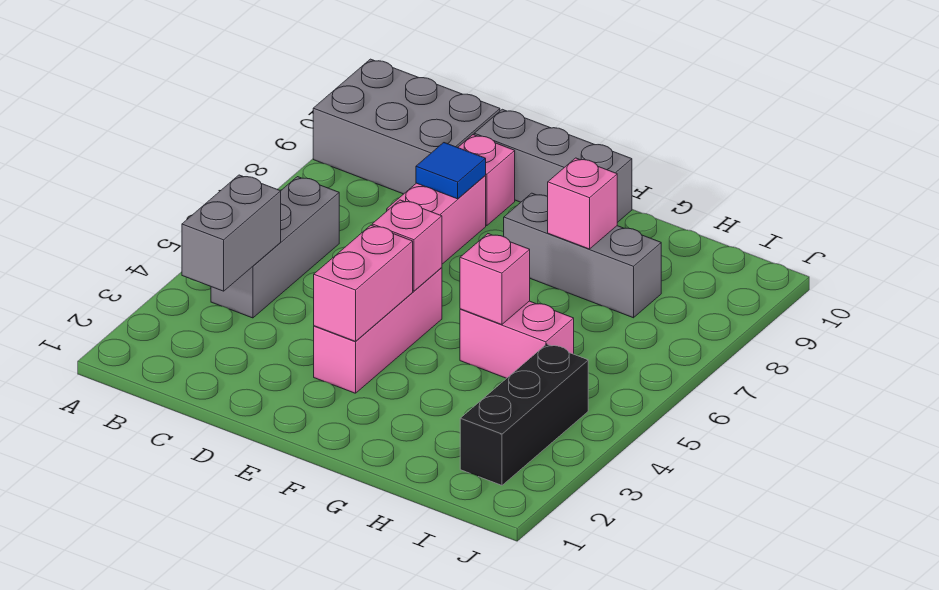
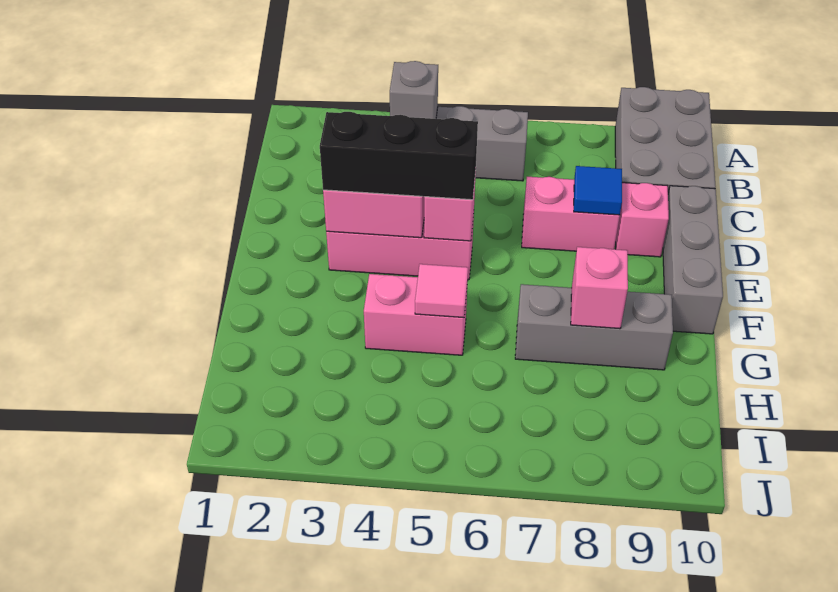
grey 1x2 brick [182,175,281,291] -> grey 1x1 brick [390,61,438,119]
grey 1x3 brick [504,193,661,318] -> grey 1x3 brick turned to [515,284,673,370]
pink 1x2 brick [460,301,574,378] -> pink 1x2 brick turned to [364,274,467,355]
pink 1x1 brick [460,234,530,325] -> pink 1x1 tile [415,264,468,318]
black 1x3 brick [460,344,588,485] -> black 1x3 brick moved to [320,112,478,200]

